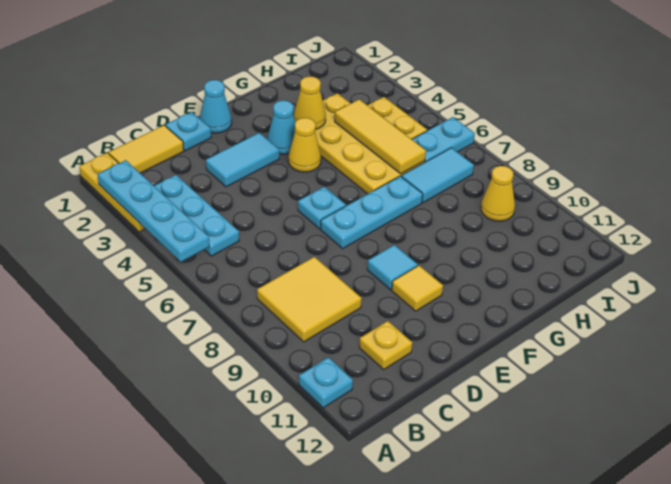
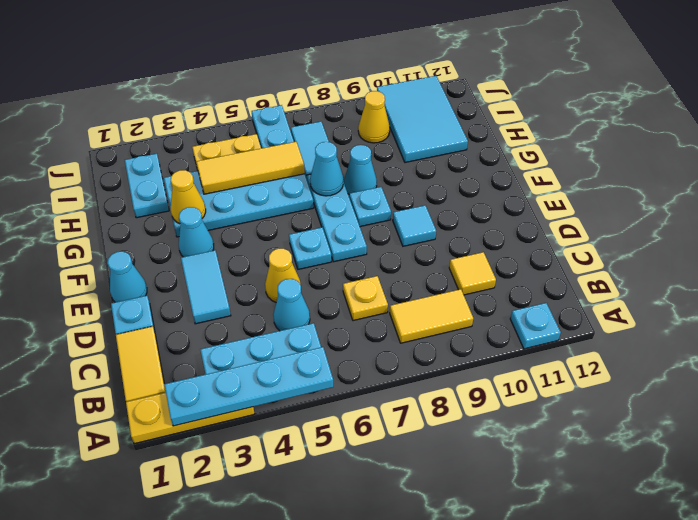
yellow 2x2 tile [257,257,361,342] -> yellow 1x2 tile [390,289,473,343]
none -> cyan 1x1 cone [273,279,310,331]
yellow 1x1 plate [359,321,412,369] -> yellow 1x1 plate moved to [343,276,388,321]
yellow 1x1 tile [392,265,443,311] -> yellow 1x1 tile moved to [449,252,496,295]
yellow 1x1 cone [288,118,321,172] -> yellow 1x1 cone moved to [265,249,301,302]
none -> cyan 1x1 plate [349,187,391,227]
yellow 2x4 plate [315,93,425,194] -> cyan 2x4 plate [164,171,314,237]
none -> cyan 1x1 cone [310,142,343,196]
none -> cyan 1x1 cone [344,145,377,194]
none -> cyan 1x2 plate [125,154,169,218]
none -> cyan 2x3 tile [377,76,468,163]

